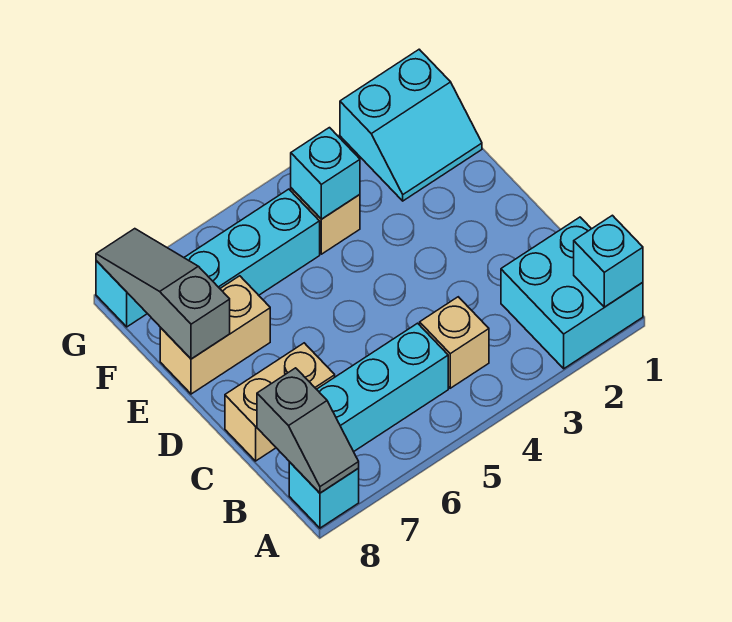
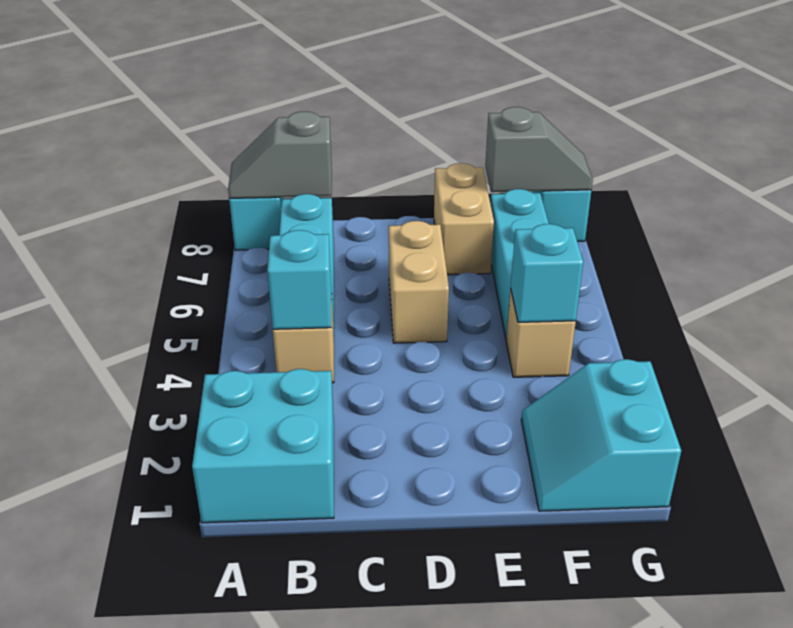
cyan 1x1 brick [574,215,643,307] -> cyan 1x1 brick moved to [267,230,332,329]
tan 1x2 brick [225,343,335,461] -> tan 1x2 brick moved to [389,221,449,343]
grey 1x3 slope [96,229,230,359] -> grey 1x2 slope [485,107,593,192]

